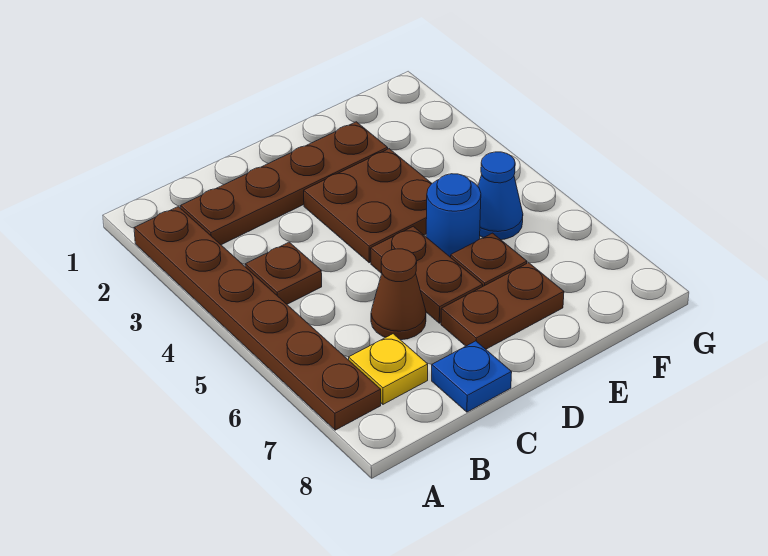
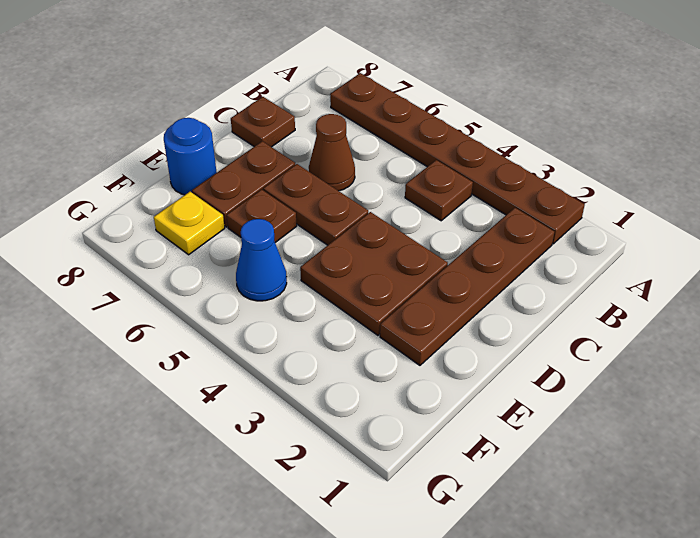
yellow 1x1 plate [349,334,428,404] -> yellow 1x1 plate moved to [154,192,225,255]
blue 1x1 plate [432,341,512,412] -> brown 1x1 plate [231,97,295,147]
blue 1x1 round brick [426,174,481,257] -> blue 1x1 round brick moved to [164,118,217,195]

